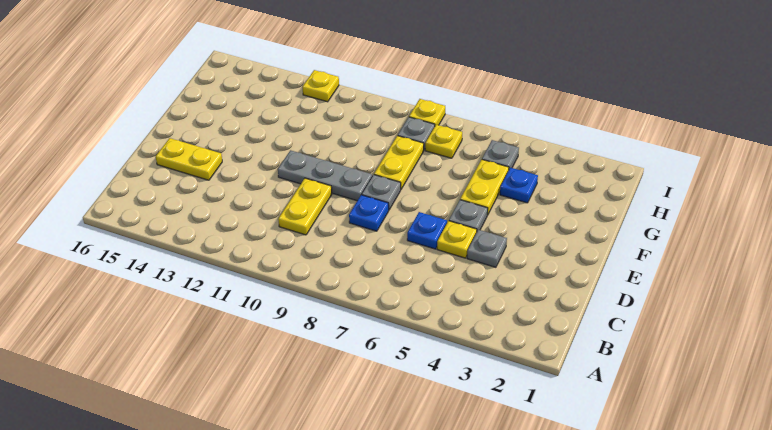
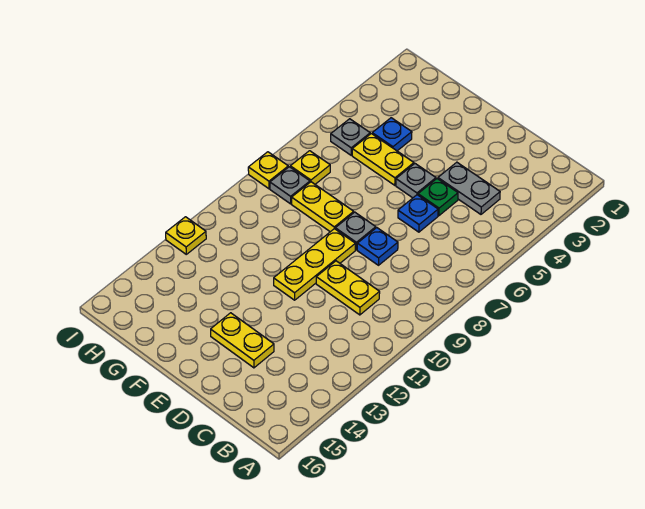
grey 1x1 plate [467,230,507,267] -> grey 1x2 plate [438,162,500,214]
yellow 1x1 plate [437,221,477,258] -> green 1x1 plate [418,179,458,216]
yellow 1x2 plate [156,138,222,180] -> yellow 1x2 plate turned to [211,313,274,368]
grey 1x3 plate [278,150,372,201] -> yellow 1x3 plate [274,229,355,300]

